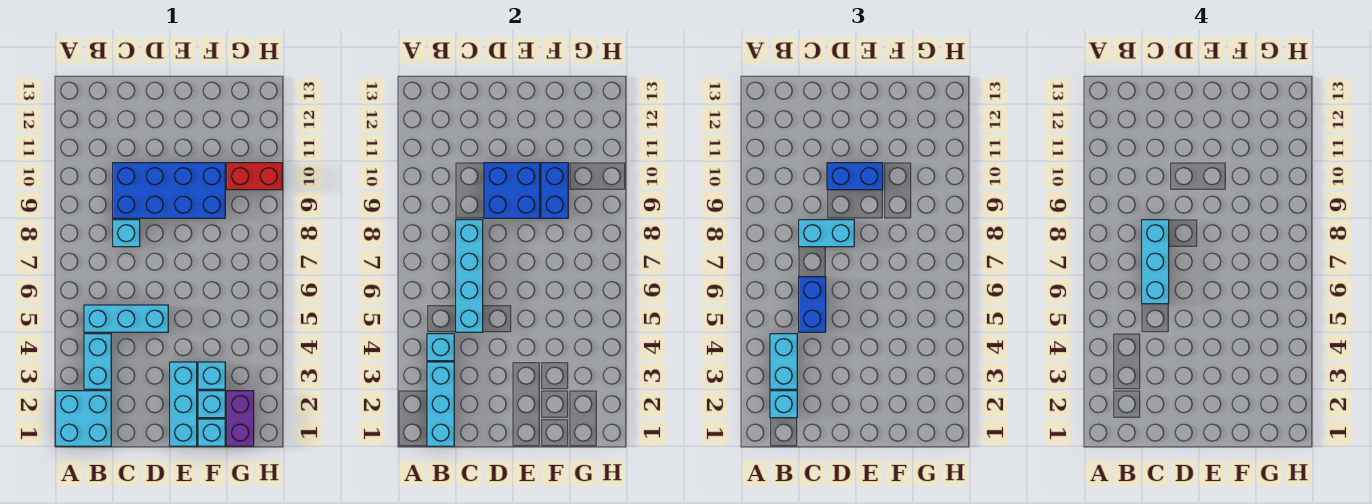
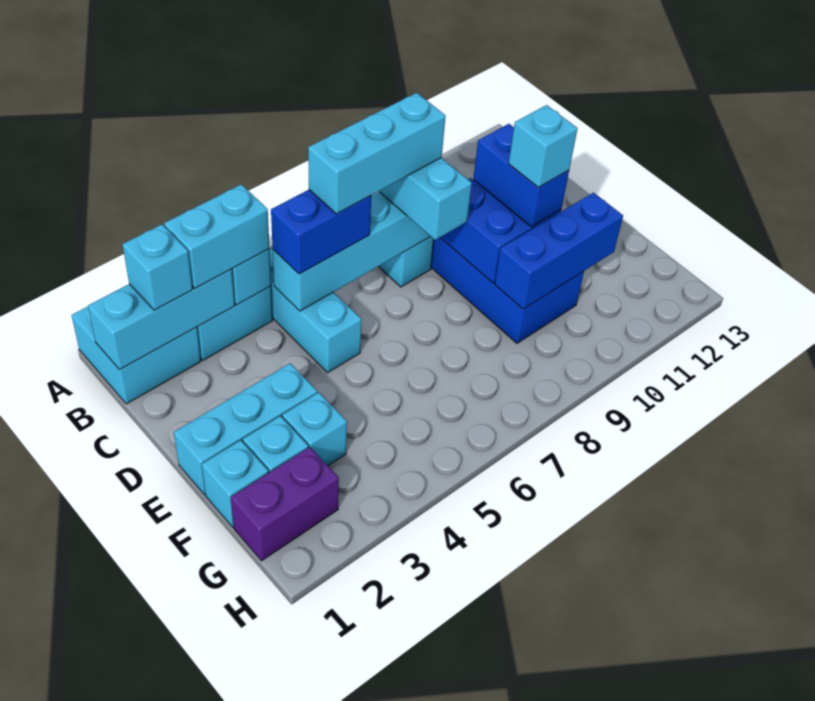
none -> cyan 1x1 brick [509,105,578,187]
blue 1x2 brick [541,163,568,218] -> blue 1x3 brick [495,193,623,309]
red 1x2 brick [227,163,282,190] -> none

